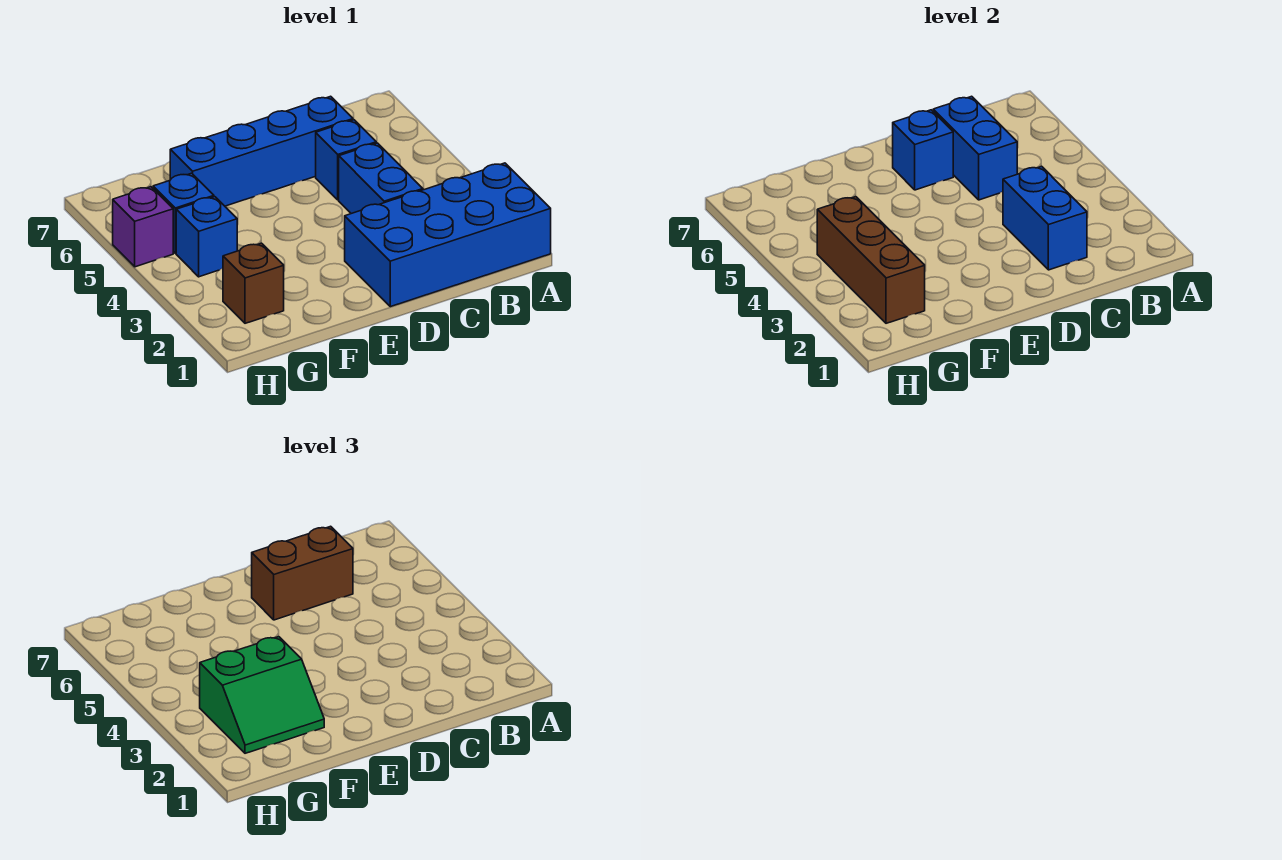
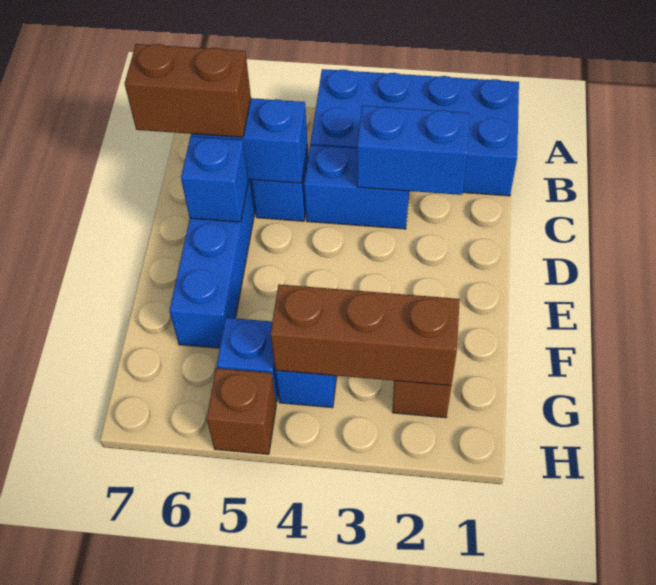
blue 2x4 brick [345,163,551,307] -> blue 2x4 brick turned to [310,69,519,196]
brown 1x2 brick [252,526,353,620] -> brown 1x2 brick turned to [125,44,251,137]
green 2x2 slope [200,637,324,753] -> none
purple 1x1 brick [113,187,173,267] -> brown 1x1 brick [206,368,276,454]

